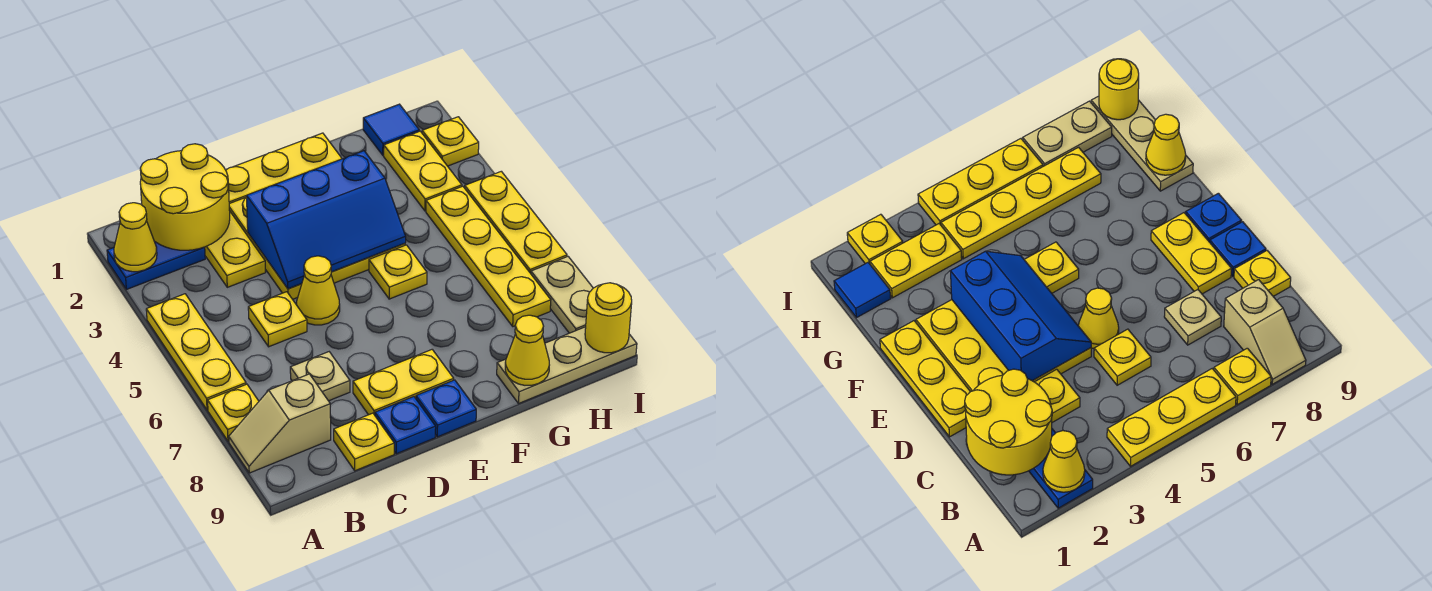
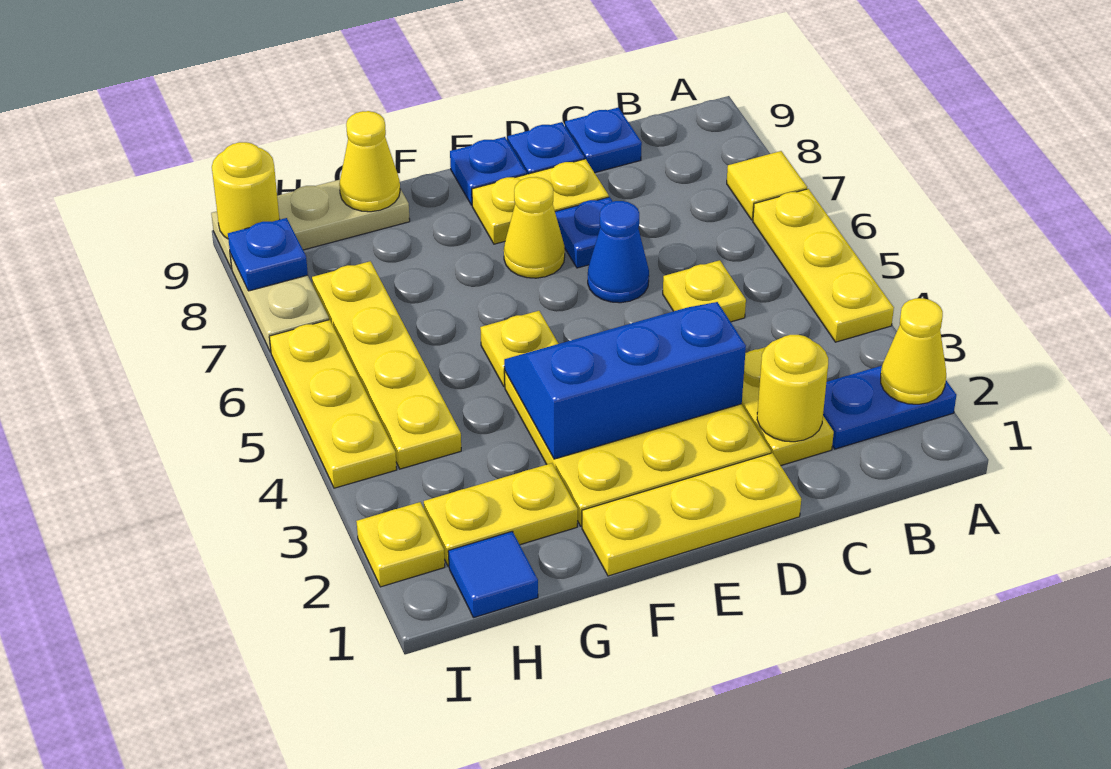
yellow 1x1 plate [208,384,259,441] -> yellow 1x1 tile [727,151,807,220]
tan 1x2 slope [229,374,331,473] -> none
yellow 2x2 round brick [140,144,230,250] -> yellow 1x1 round brick [757,335,828,442]
tan 1x1 plate [290,352,350,401] -> none
yellow 1x1 plate [334,413,394,471] -> blue 1x1 plate [565,107,642,173]
yellow 1x1 cone [297,256,340,325] -> yellow 1x1 cone moved to [504,177,565,278]
none -> blue 1x1 cone [588,201,649,303]
none -> blue 1x1 plate [555,197,613,268]
yellow 1x2 plate [384,131,462,211] -> yellow 1x2 plate turned to [424,463,578,566]
none -> blue 1x1 plate [228,218,308,291]

